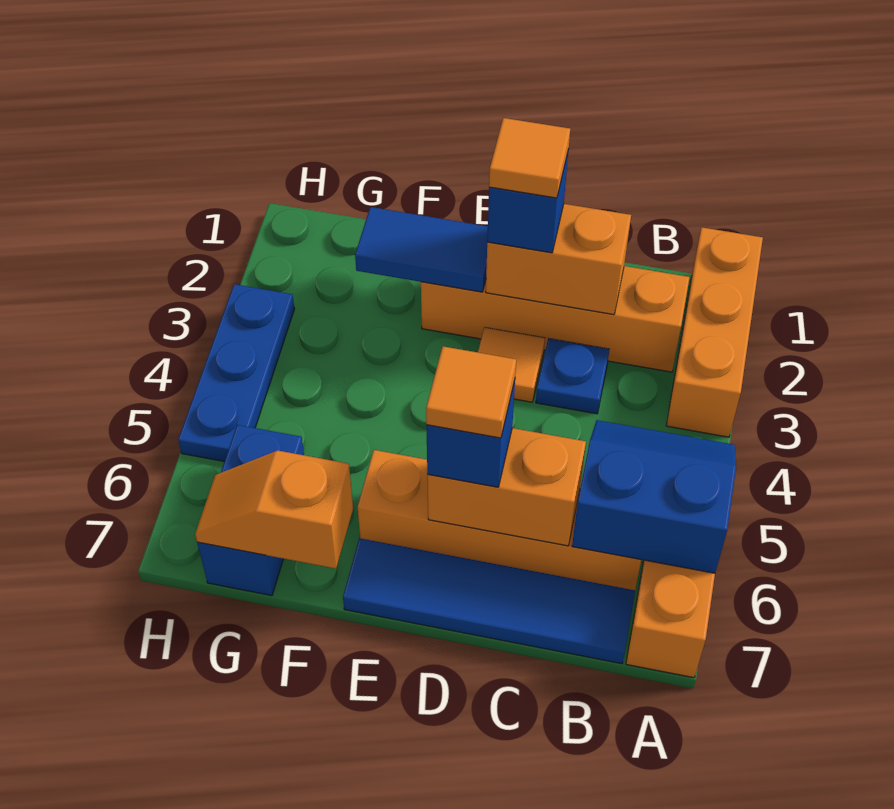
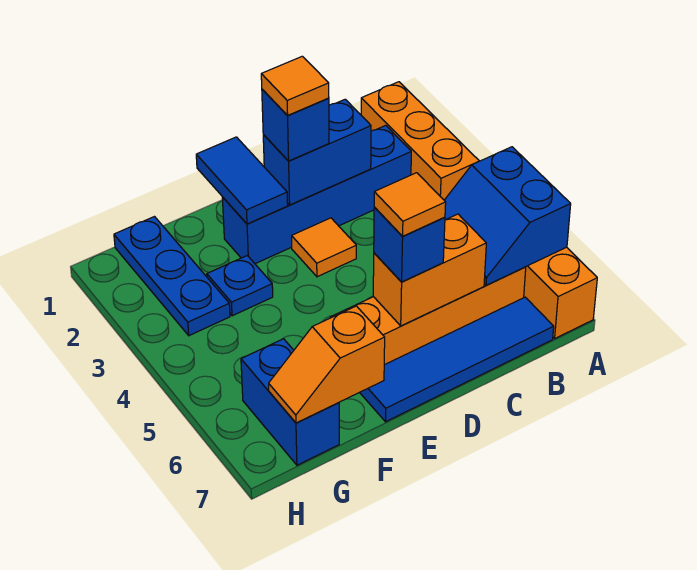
blue 2x2 slope [572,420,736,573] -> blue 2x2 slope turned to [444,147,571,286]
orange 1x4 brick [421,266,690,372] -> blue 1x4 brick [222,125,411,264]
orange 1x2 brick [486,204,631,315] -> blue 1x2 brick [263,99,371,205]
blue 1x1 plate [536,338,609,414] -> blue 1x1 plate moved to [207,256,273,316]
blue 1x2 tile [355,207,488,292] -> blue 1x2 tile turned to [196,137,288,224]
blue 1x3 plate [178,284,294,462] -> blue 1x3 plate moved to [114,217,230,336]

